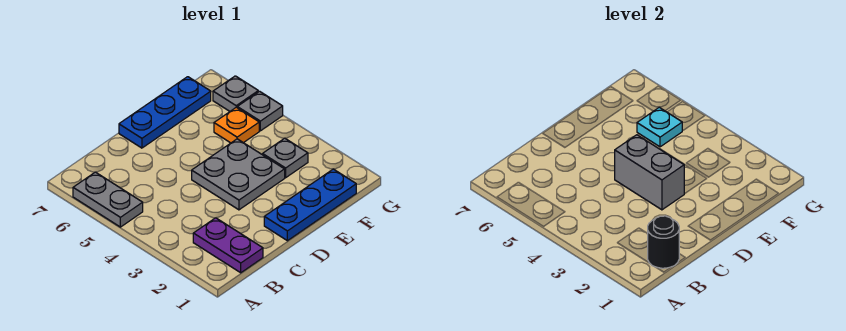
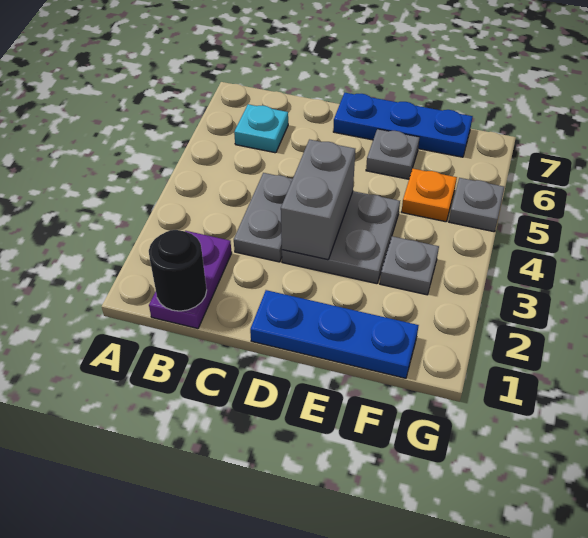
grey 1x2 plate [73,172,143,227] -> grey 1x2 plate moved to [234,173,293,262]
cyan 1x1 plate [637,107,682,147] -> cyan 1x1 plate moved to [234,104,288,153]
grey 1x1 plate [213,76,258,111] -> grey 1x1 plate moved to [366,129,420,179]

